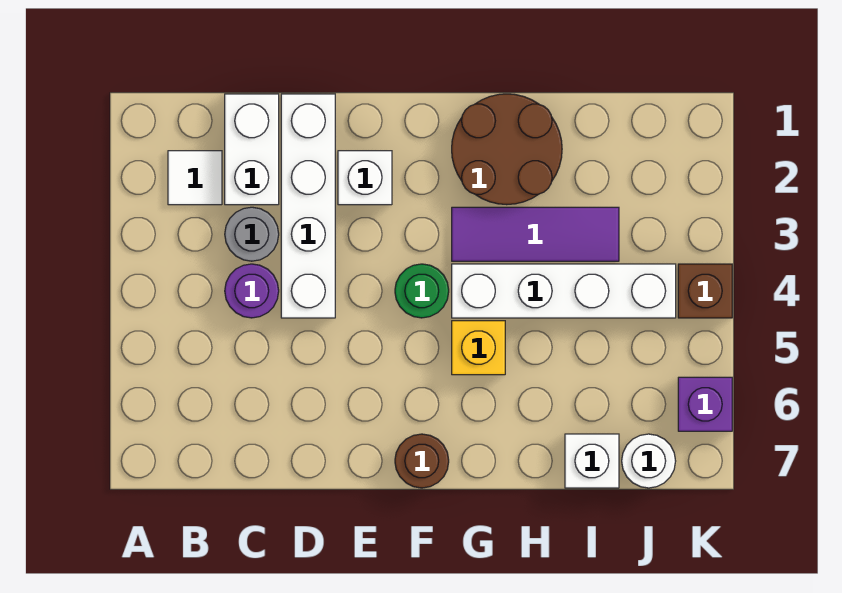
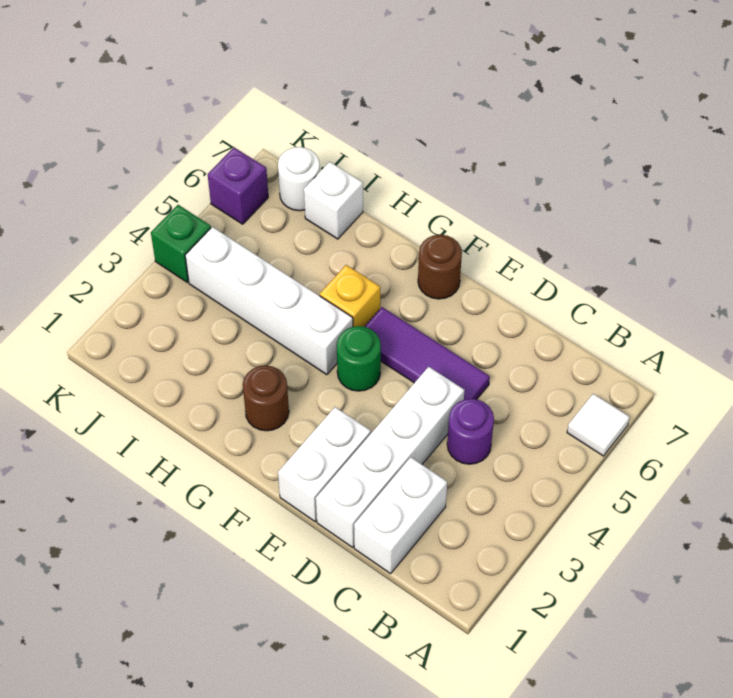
white 1x1 tile [168,151,222,205] -> white 1x1 tile moved to [567,394,630,456]
grey 1x1 round brick [225,207,279,261] -> none
white 1x1 brick [338,151,392,205] -> white 1x2 brick [278,407,371,521]
brown 2x2 round brick [452,94,562,205] -> brown 1x1 round brick [243,366,289,431]
purple 1x3 tile [452,207,619,261] -> purple 1x3 tile moved to [365,307,490,400]
brown 1x1 brick [678,264,732,318] -> green 1x1 brick [151,205,211,282]

